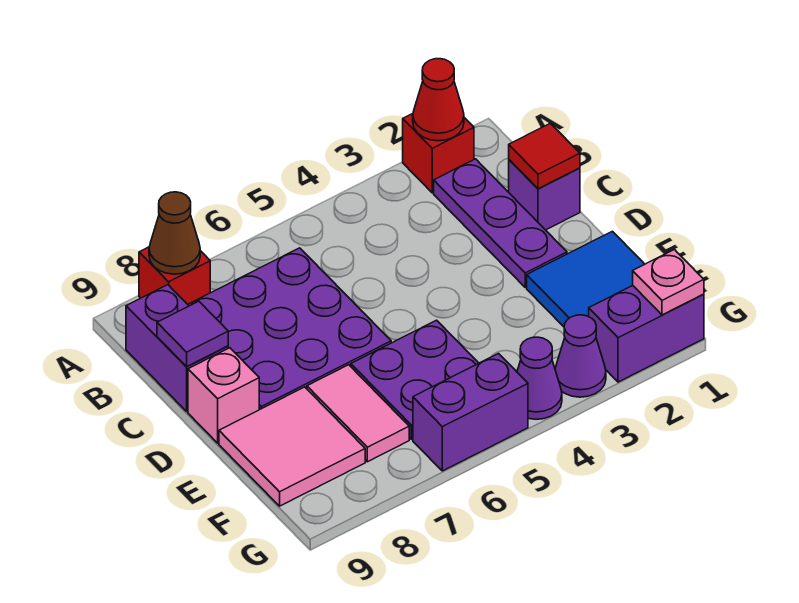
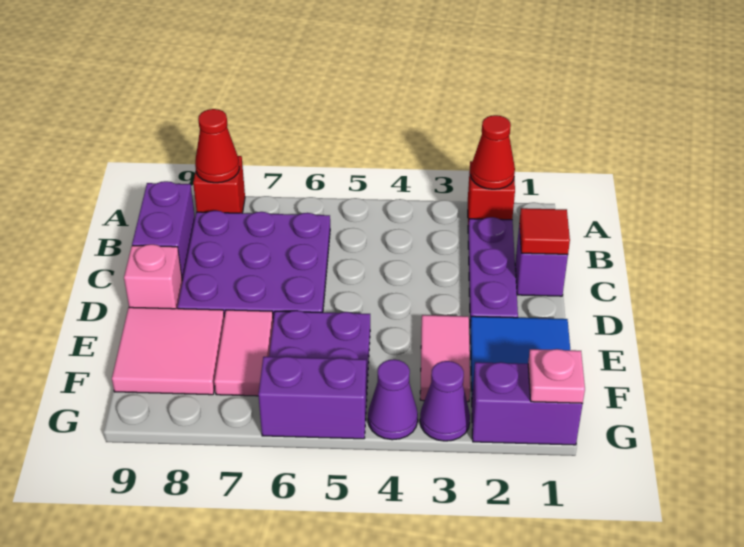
brown 1x1 cone [149,192,200,274] -> red 1x1 cone [195,109,239,183]
purple 1x1 tile [157,301,228,367] -> none
none -> pink 1x2 tile [420,315,470,402]

